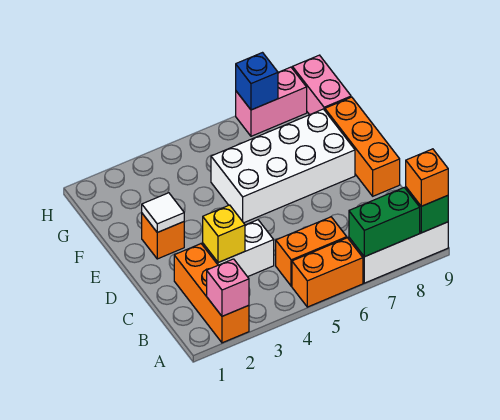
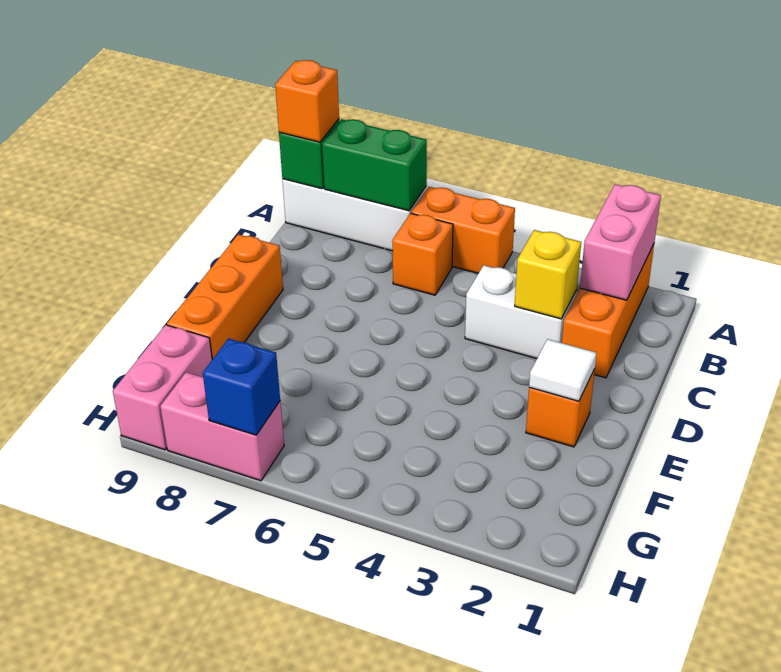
pink 1x1 brick [207,259,249,316] -> pink 1x2 brick [580,184,661,300]
orange 1x2 brick [276,217,347,286] -> orange 1x1 brick [392,213,453,295]
white 2x4 brick [211,109,355,223] -> none

